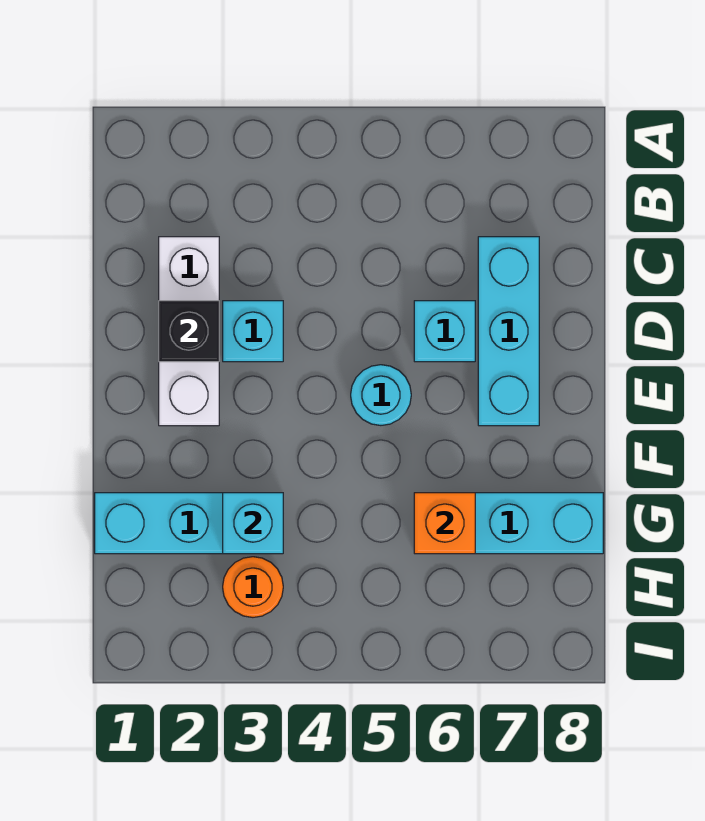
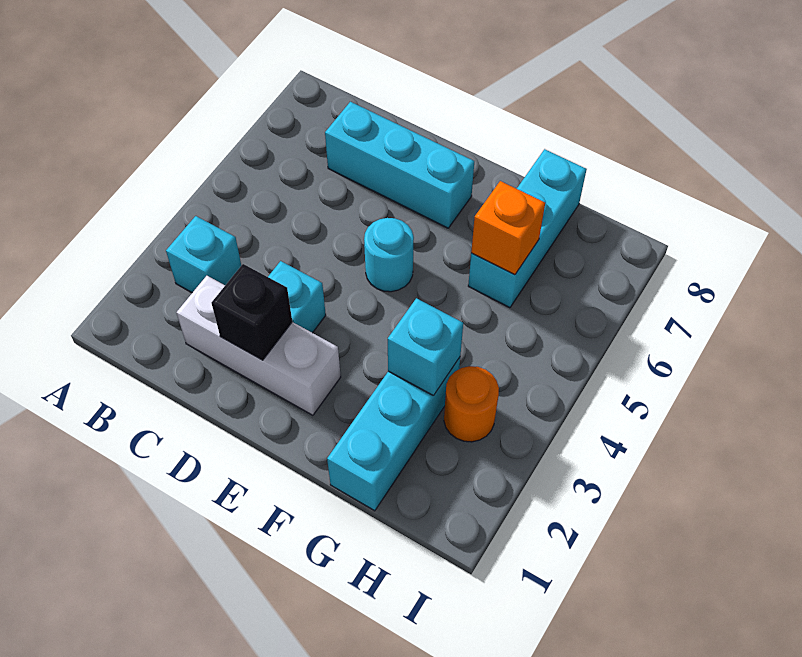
cyan 1x1 brick [414,301,475,362] -> cyan 1x1 brick moved to [166,216,241,293]

